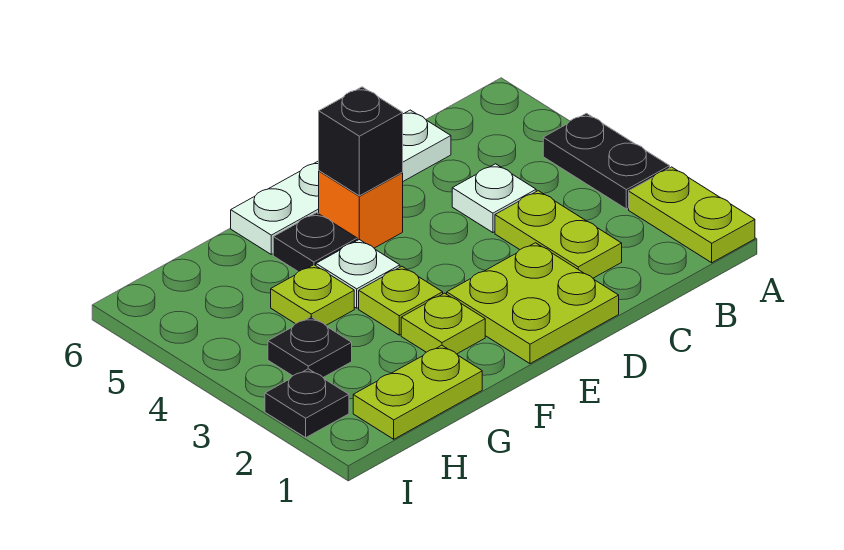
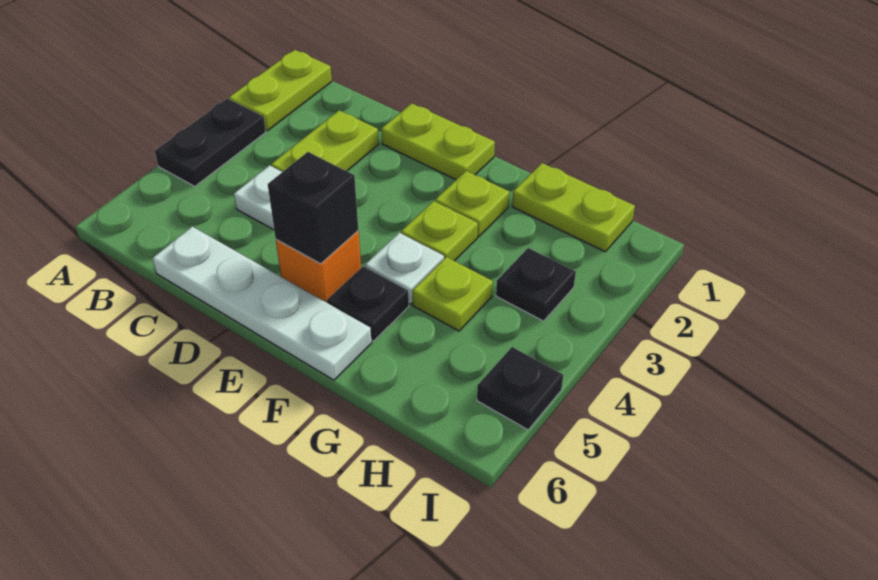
lime 2x2 plate [447,243,619,364] -> lime 1x2 plate [381,103,495,180]
black 1x1 plate [265,369,349,438] -> black 1x1 plate moved to [477,347,563,430]

